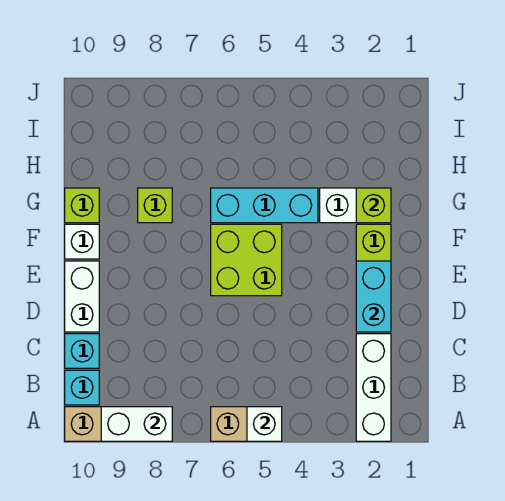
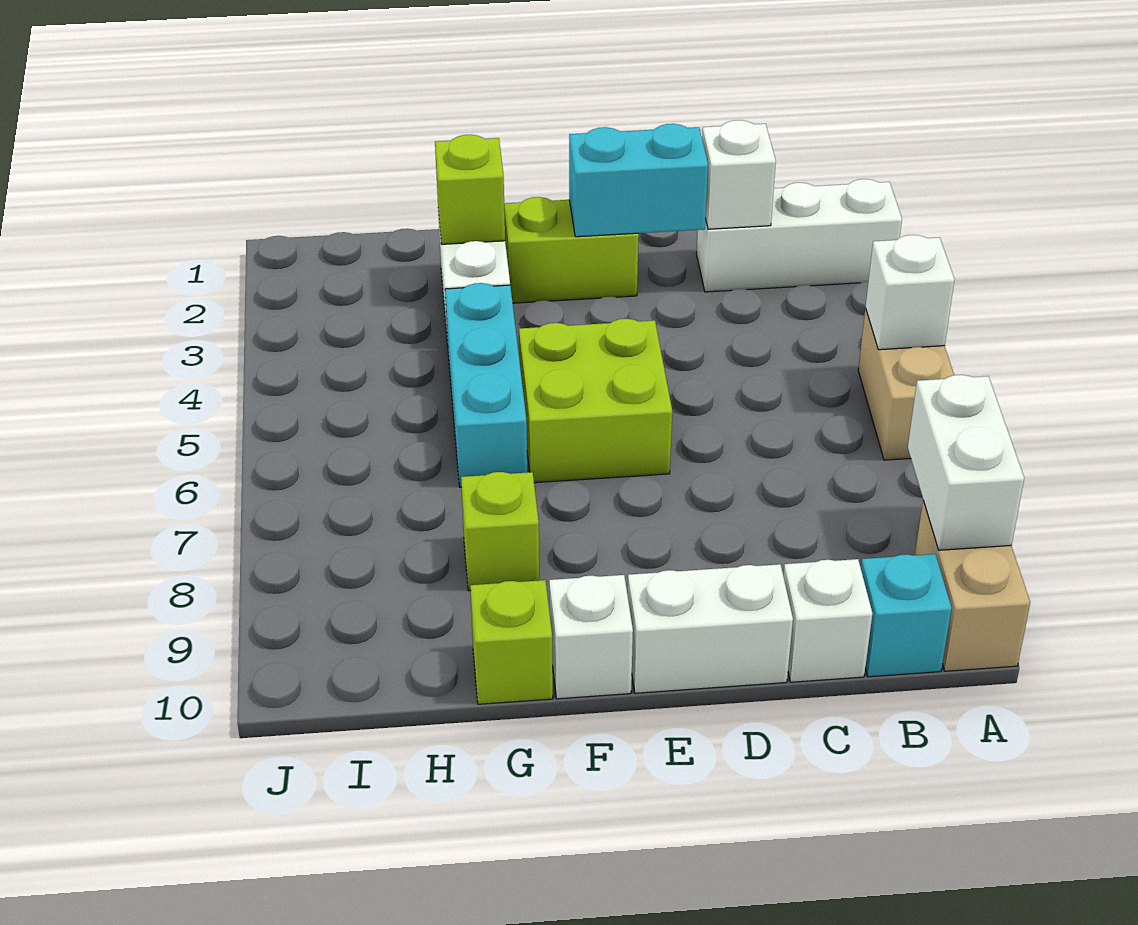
none -> white 1x1 brick [702,120,776,229]
cyan 1x1 brick [65,334,99,368] -> white 1x1 brick [783,559,873,682]

